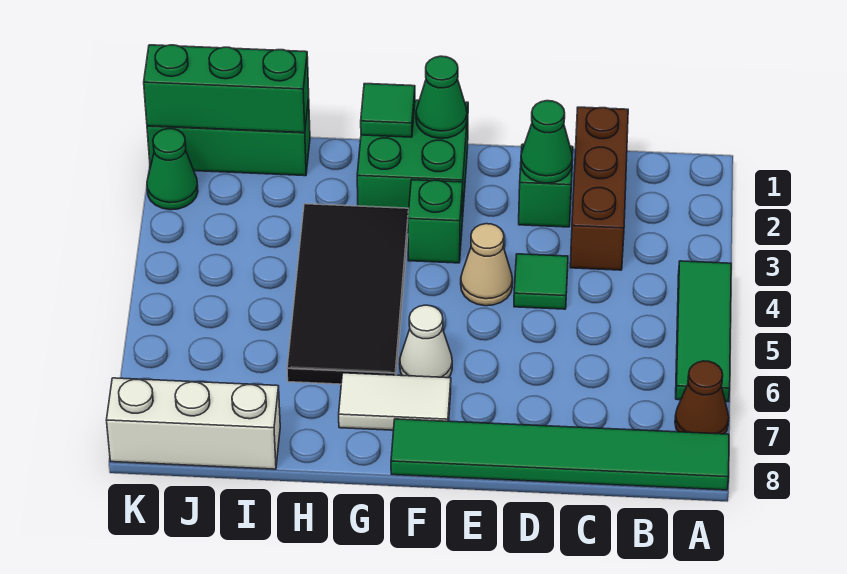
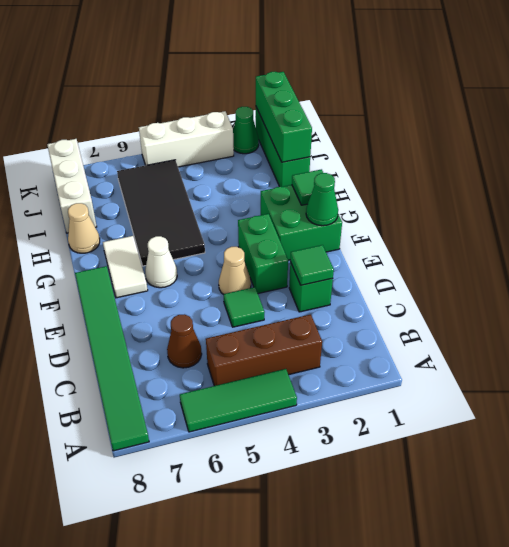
brown 1x1 cone [675,361,729,434] -> brown 1x1 cone moved to [167,314,202,368]
brown 1x3 brick [570,107,628,270] -> brown 1x3 brick moved to [206,314,322,386]
green 1x1 cone [521,101,573,183] -> green 1x1 tile [290,245,334,285]
green 1x1 brick [408,180,463,263] -> green 1x2 brick [238,214,288,293]
black 2x4 tile [287,204,409,384] -> black 2x4 tile turned to [117,160,205,266]
none -> tan 1x1 cone [68,203,100,253]
none -> white 1x3 brick [139,111,234,167]

